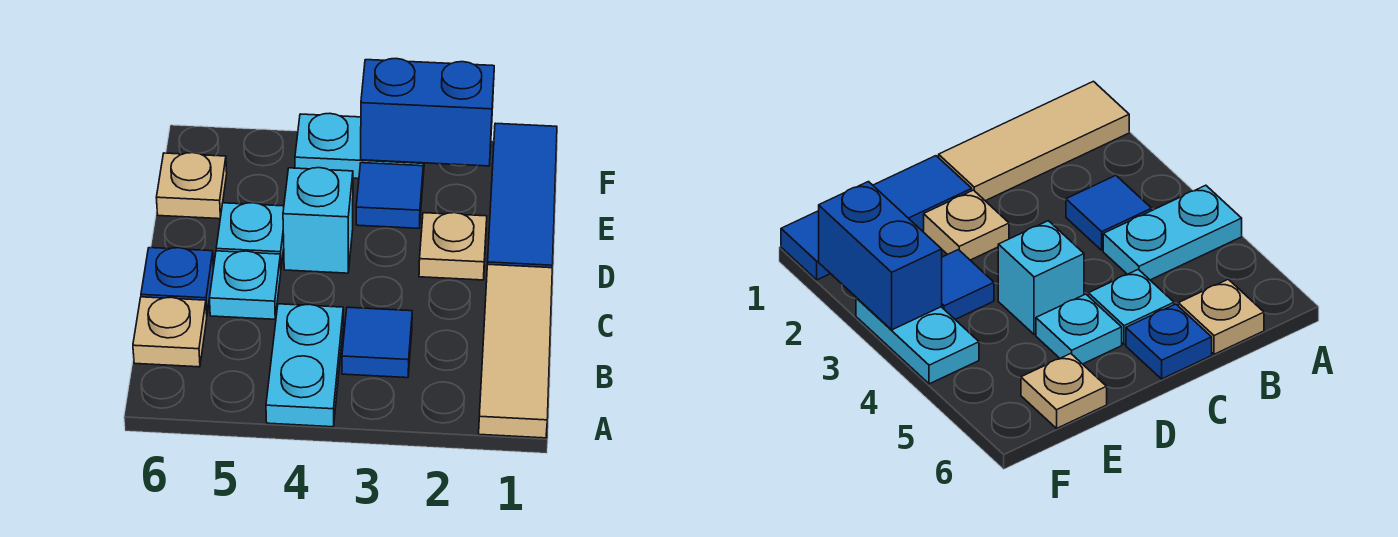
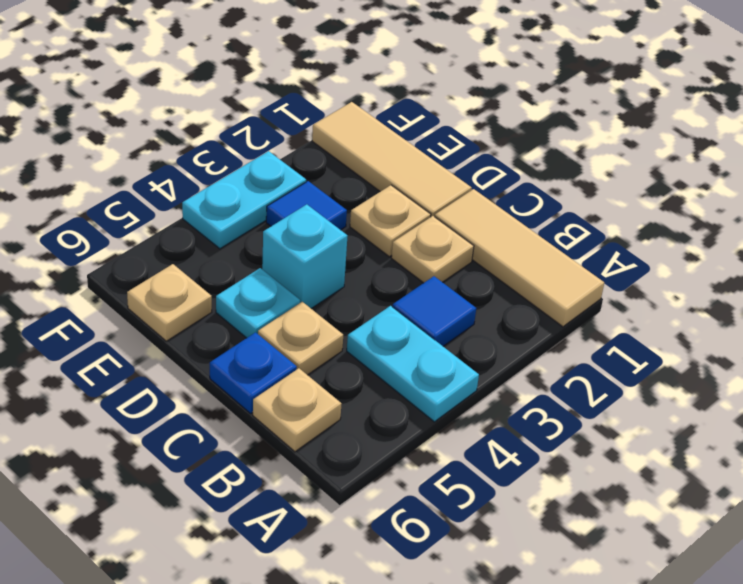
none -> tan 1x1 plate [391,216,474,283]
cyan 1x1 plate [209,251,281,319] -> tan 1x1 plate [258,302,343,375]
blue 1x3 tile [488,123,557,268] -> tan 1x3 tile [312,102,471,217]
blue 1x2 brick [361,59,494,166] -> none

